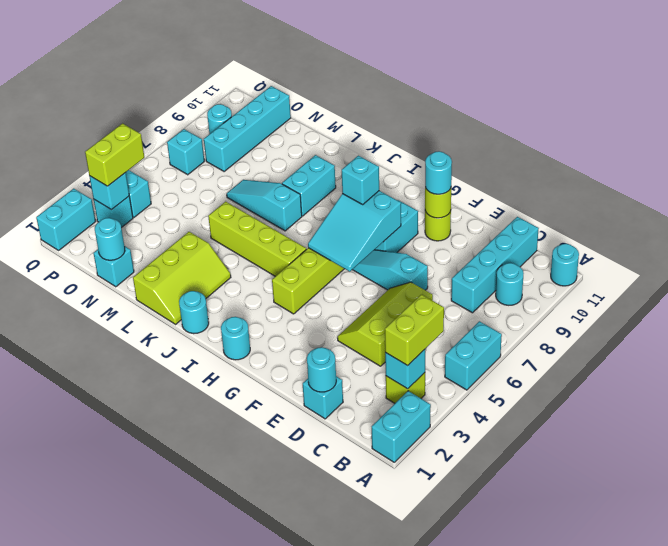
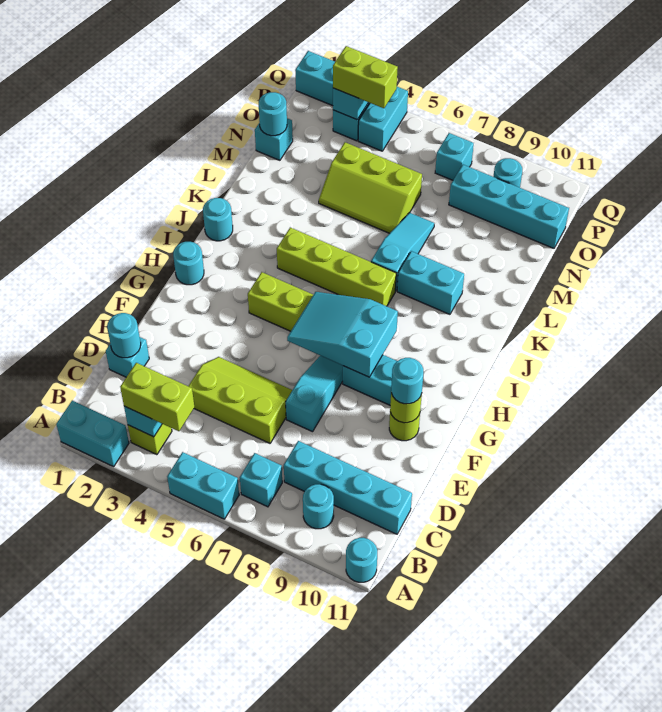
cyan 1x1 brick [342,155,379,204] -> cyan 1x1 brick moved to [240,453,282,507]
lime 1x4 brick [208,201,306,276] -> lime 1x4 brick turned to [277,228,396,306]
lime 2x3 slope [133,232,231,324] -> lime 2x3 slope moved to [319,142,422,233]

